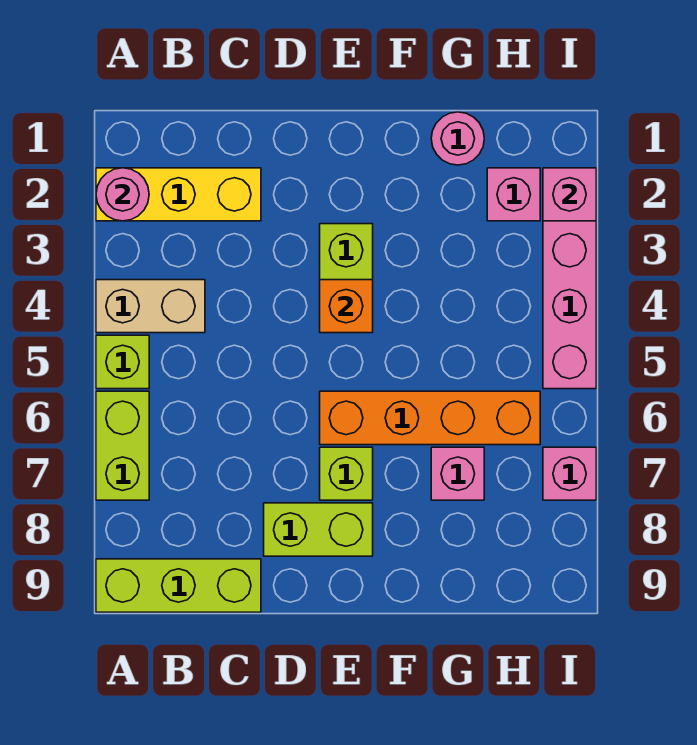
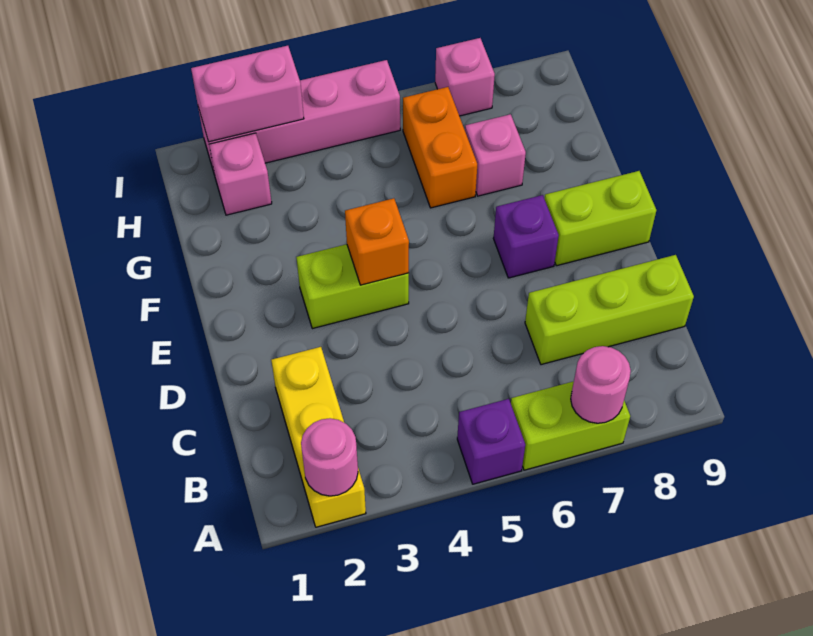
tan 1x2 brick [96,280,205,333] -> none
lime 1x1 brick [96,335,149,389] -> purple 1x1 brick [457,399,525,484]
lime 1x3 brick [96,559,261,612] -> lime 1x3 brick turned to [525,255,694,365]
lime 1x2 brick [264,503,373,556] -> lime 1x2 brick turned to [545,171,656,266]
orange 1x4 brick [320,391,540,445] -> orange 1x2 brick [403,87,477,208]
lime 1x1 brick [320,447,373,500] -> purple 1x1 brick [493,195,559,278]
pink 1x1 round brick [431,112,484,165] -> pink 1x1 round brick moved to [571,346,631,423]
pink 1x1 brick [543,168,596,221] -> pink 1x2 brick [191,46,304,142]

